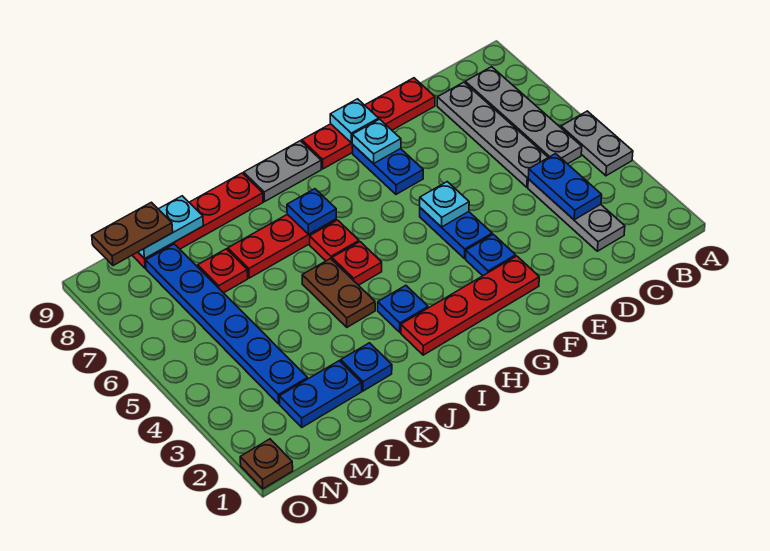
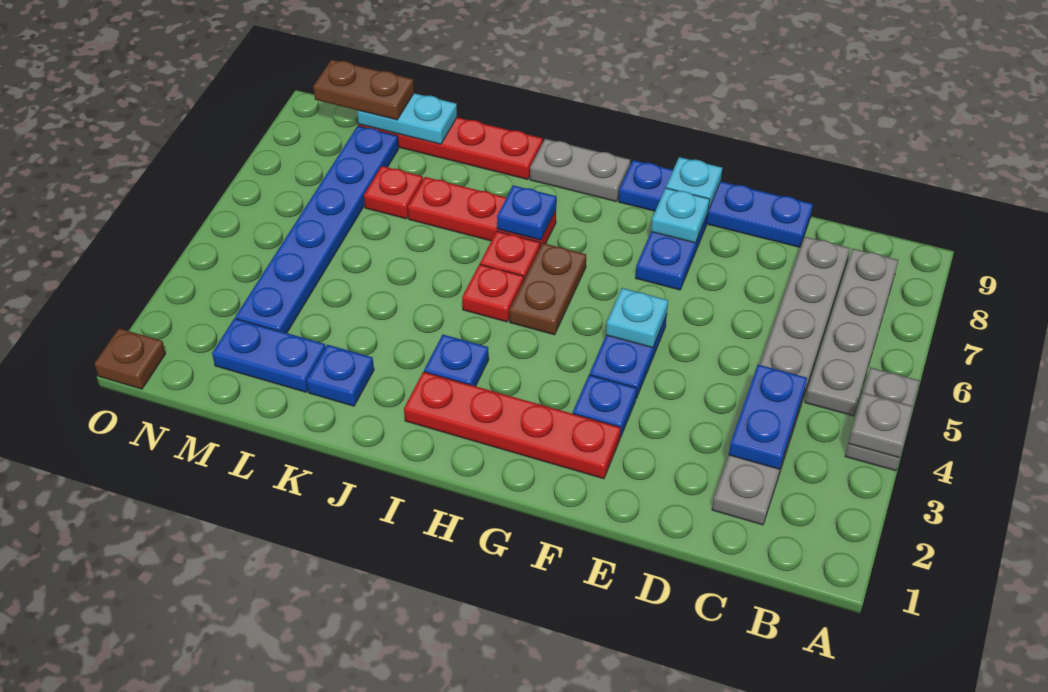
none -> grey 1x1 plate [848,393,914,458]
red 1x4 plate [302,78,435,169] -> blue 1x4 plate [619,160,813,247]
brown 1x2 plate [302,259,375,327] -> brown 1x2 plate moved to [509,243,586,335]

